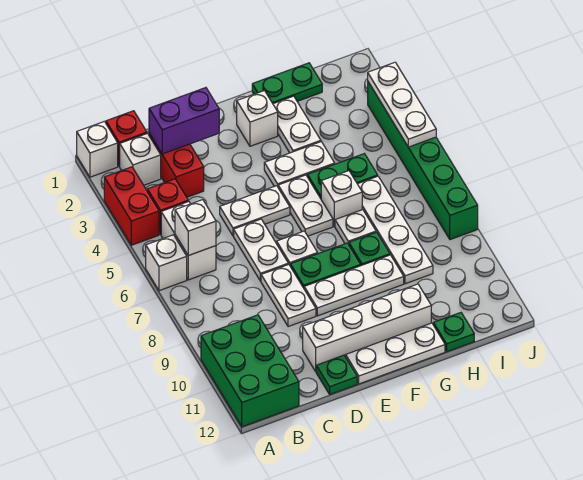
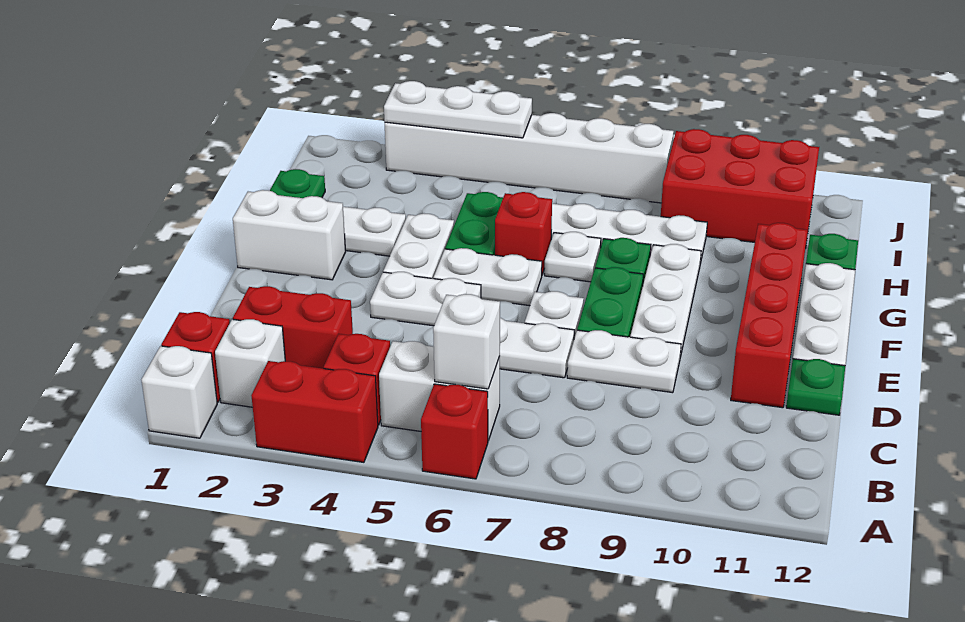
white 1x1 brick [146,235,187,291] -> red 1x1 brick [421,384,488,479]
green 2x3 brick [201,315,299,427] -> none
purple 1x2 brick [149,88,219,154] -> none
white 1x2 plate [220,186,290,236] -> white 1x2 plate turned to [370,272,481,326]
white 1x4 brick [303,284,431,371] -> red 1x4 brick [731,223,808,408]
white 1x1 brick [237,91,278,146] -> white 1x2 brick [233,190,346,280]
white 1x1 brick [321,171,362,226] -> red 1x1 brick [495,192,552,274]
none -> red 2x3 brick [661,129,819,248]
green 1x6 brick [368,82,478,240] -> white 1x6 brick [385,113,674,203]

